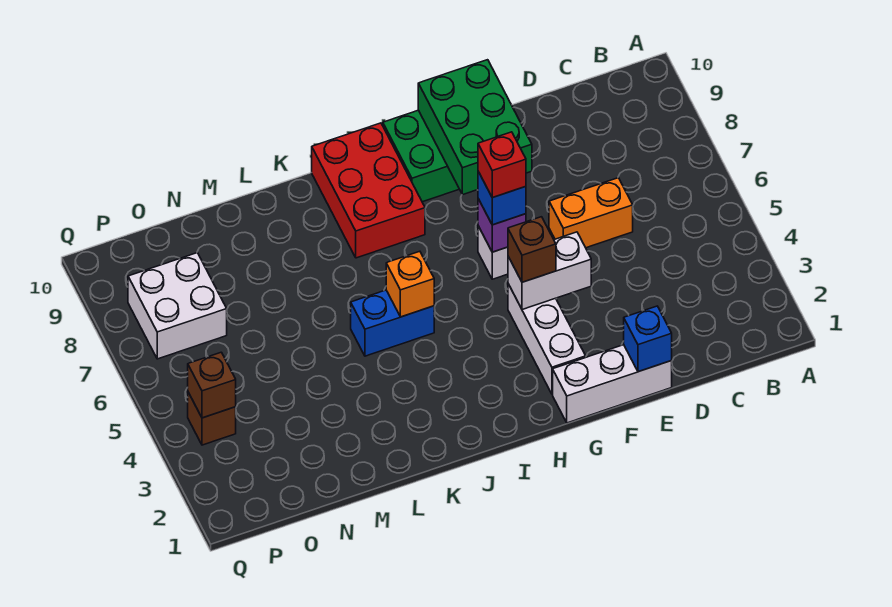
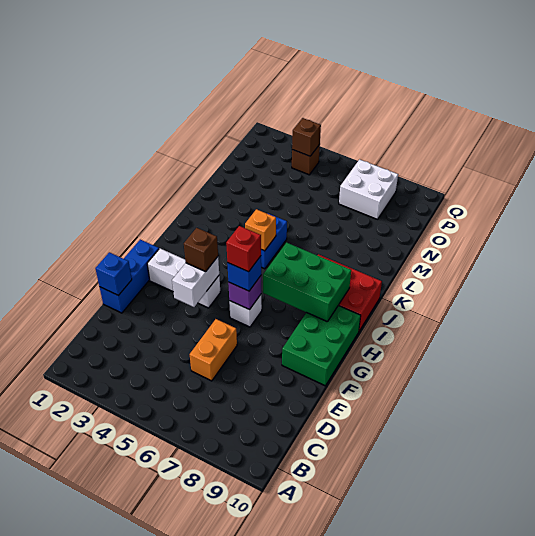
white 1x3 brick [553,345,672,423] -> blue 1x3 brick [100,240,159,313]
green 2x3 brick [418,60,532,195] -> green 2x3 brick moved to [263,243,351,322]

